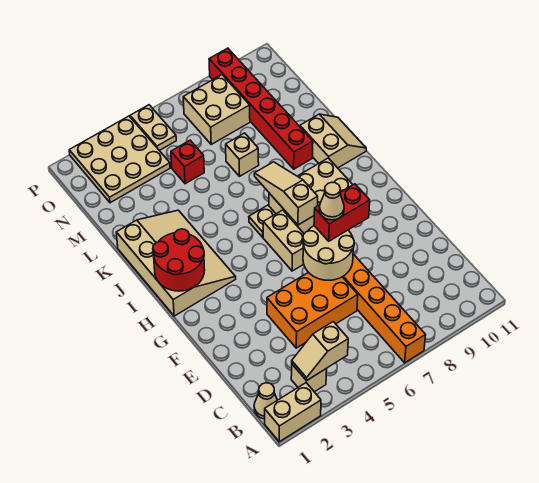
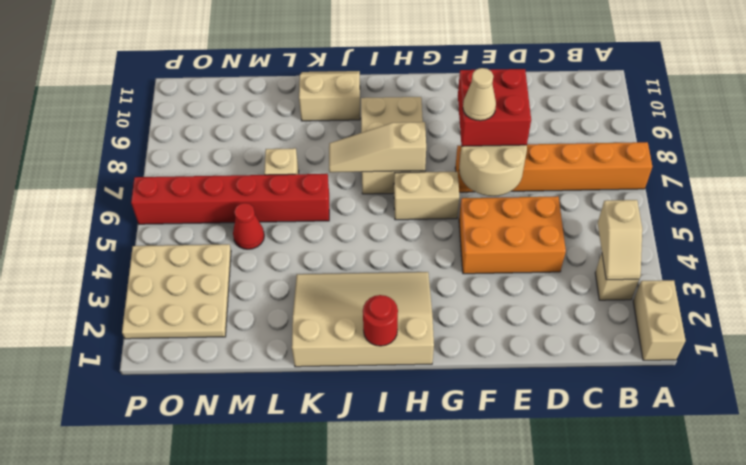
tan 1x1 cone [254,383,277,419] -> none
orange 2x3 brick [267,272,358,348] -> orange 2x3 brick turned to [459,196,566,274]
red 1x2 brick [314,184,370,241] -> red 2x2 brick [458,69,531,146]
red 2x2 round brick [153,229,205,291] -> red 1x1 round brick [363,295,398,346]
tan 1x1 plate [249,205,276,237] -> none
red 1x6 brick [209,48,313,169] -> red 1x6 brick moved to [131,174,329,224]
red 1x1 brick [171,140,204,184] -> red 1x1 cone [233,203,264,249]
tan 2x2 brick [183,75,250,144] -> none
tan 1x2 plate [130,105,176,151] -> none

